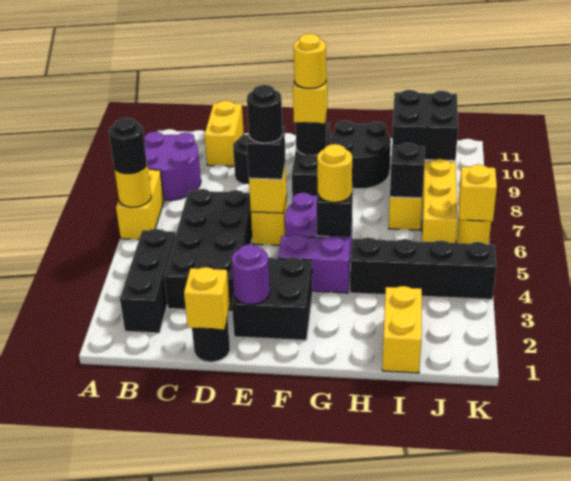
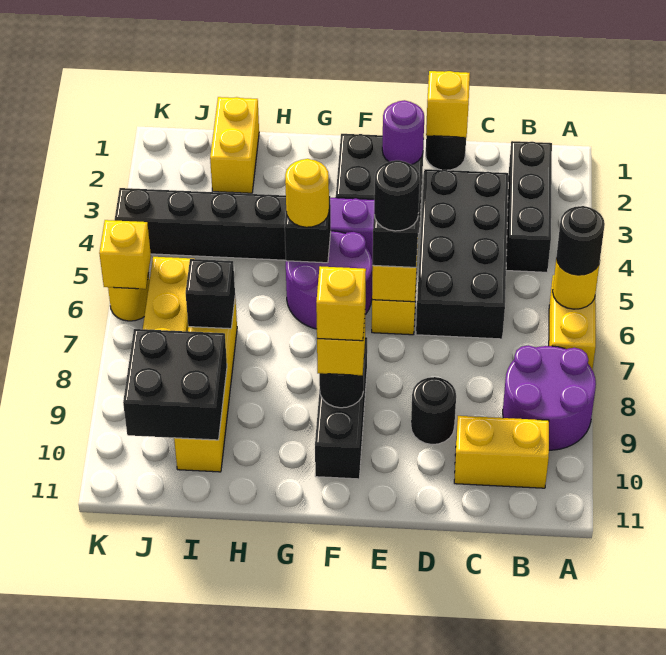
yellow 1x2 brick [204,101,244,166] -> yellow 1x2 brick turned to [454,416,549,488]
yellow 1x1 round brick [294,34,326,88] -> yellow 1x1 brick [316,266,366,341]
black 2x2 round brick [329,121,391,189] -> none

